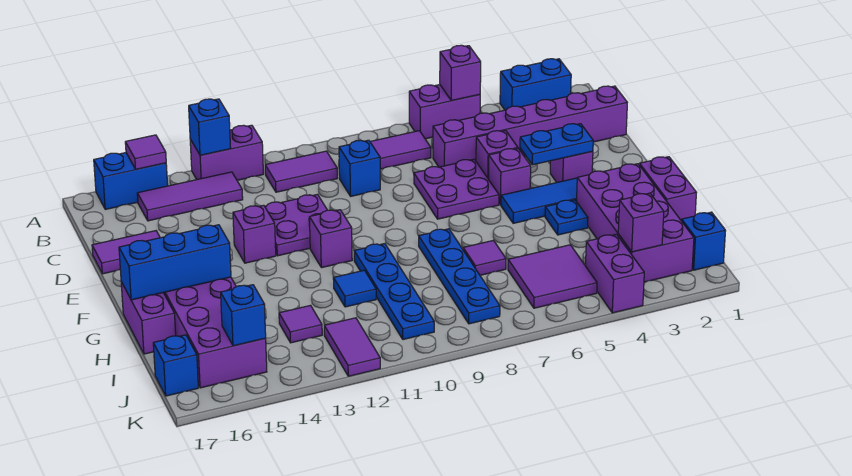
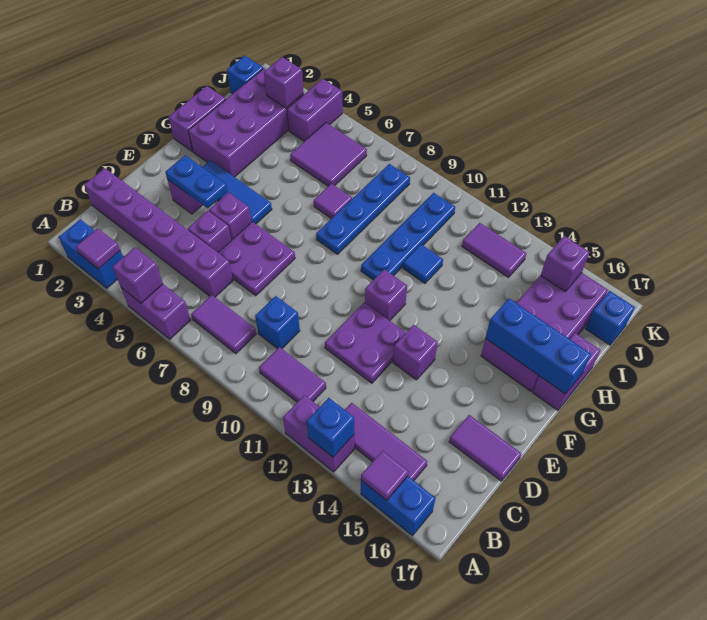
blue 1x1 plate [545,200,588,235] -> none
purple 1x1 tile [279,305,322,343] -> purple 1x1 tile moved to [76,228,120,269]
purple 1x2 tile [324,318,380,376] -> purple 1x2 tile turned to [462,223,526,277]
blue 1x1 brick [221,285,266,346] -> purple 1x1 brick [541,236,590,291]

